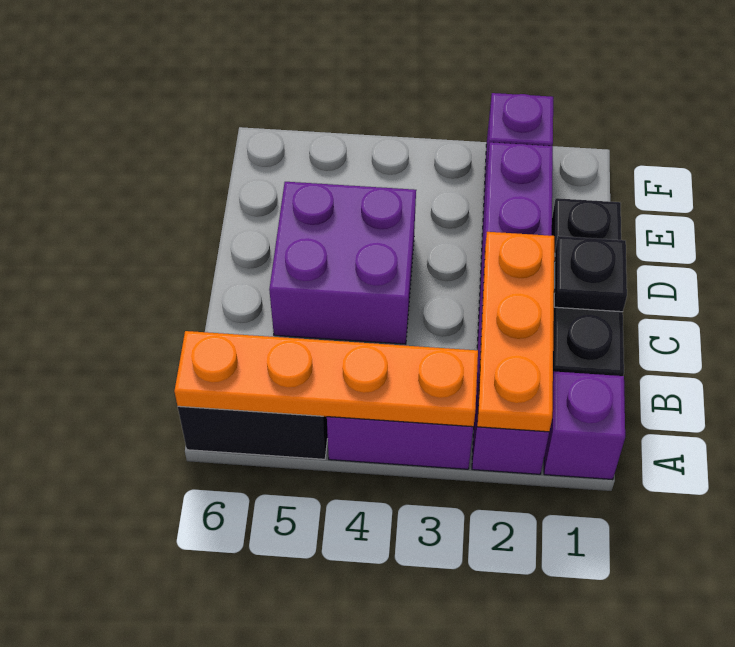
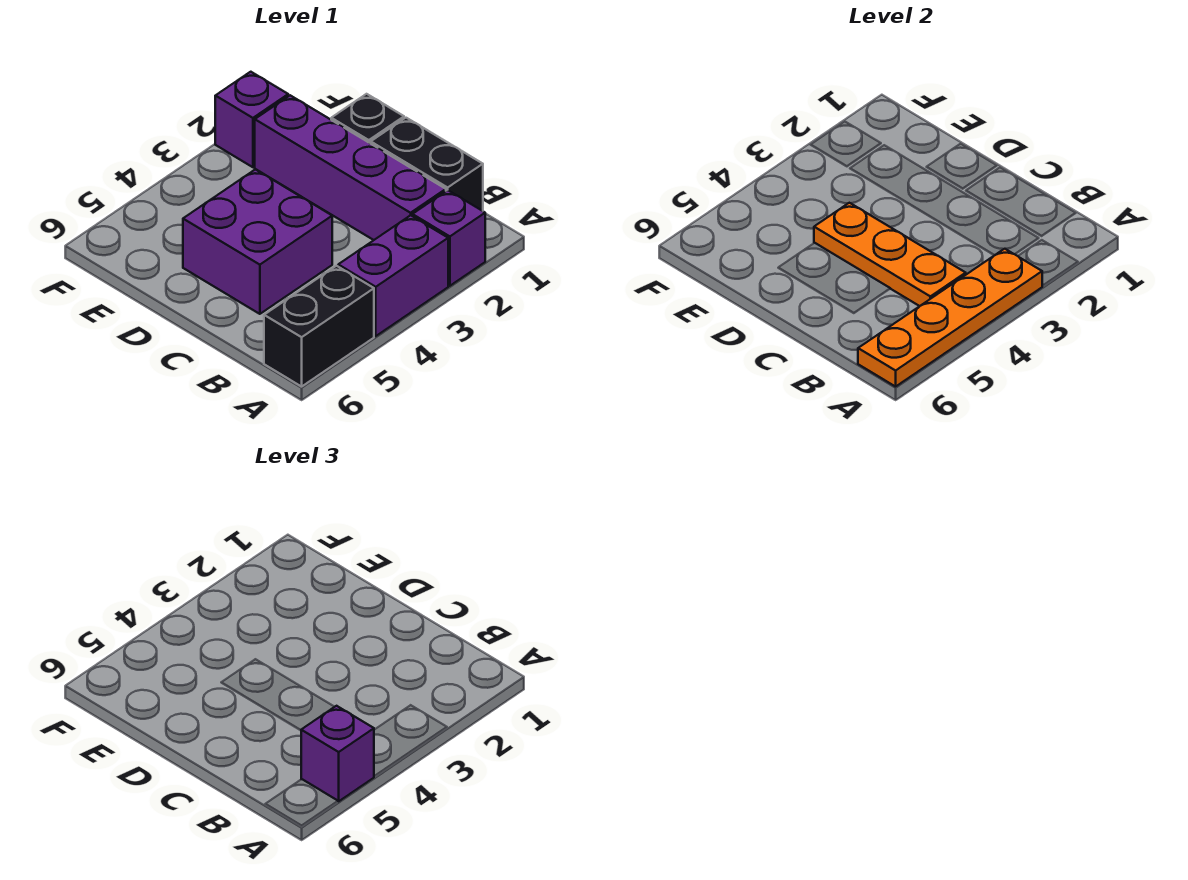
purple 1x1 brick [544,372,625,480] -> purple 1x1 brick moved to [301,706,374,801]
orange 1x3 plate [477,232,554,432] -> orange 1x3 plate moved to [814,203,966,306]
black 1x1 plate [554,236,627,312] -> none

